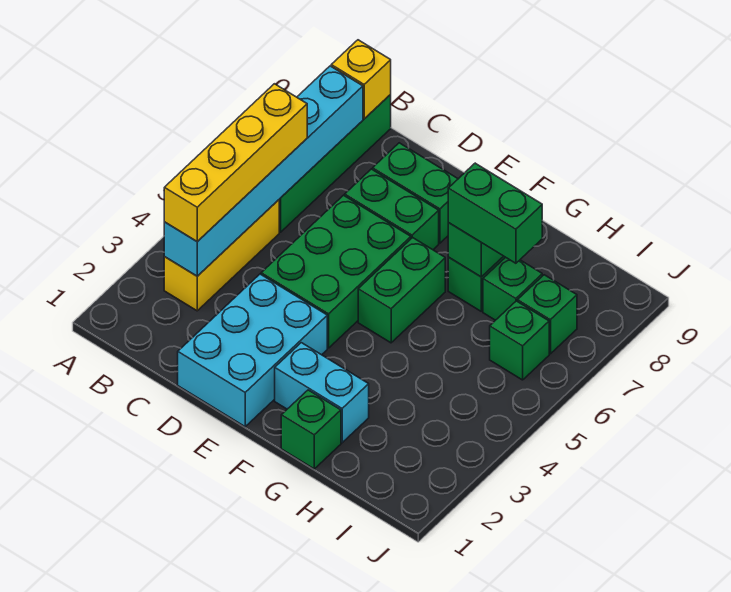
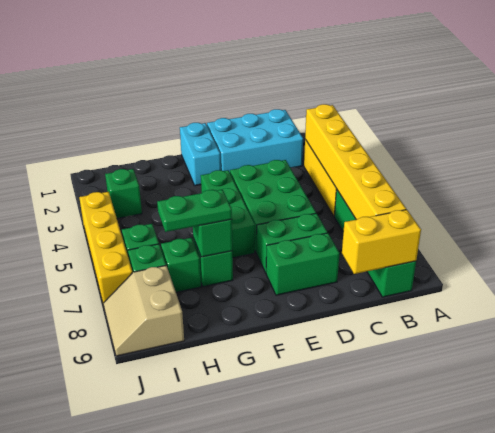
cyan 1x6 brick [164,66,363,276] -> yellow 1x6 brick [305,104,406,220]
yellow 1x4 brick [164,84,307,242] -> yellow 1x4 brick moved to [79,192,132,306]
yellow 1x1 brick [331,40,391,119] -> yellow 1x2 brick [342,210,421,274]
cyan 2x3 brick [178,274,327,427] -> cyan 2x3 brick turned to [207,109,303,172]
cyan 1x2 brick [275,343,369,443] -> cyan 1x2 brick turned to [180,123,221,186]
green 1x2 brick [358,238,445,343] -> green 1x3 brick [201,170,255,258]
green 1x1 brick [281,390,341,469] -> green 1x1 brick moved to [105,169,142,218]
green 1x2 brick [448,163,542,263] -> green 1x2 plate [157,190,232,232]
none -> tan 2x2 slope [103,265,184,356]

